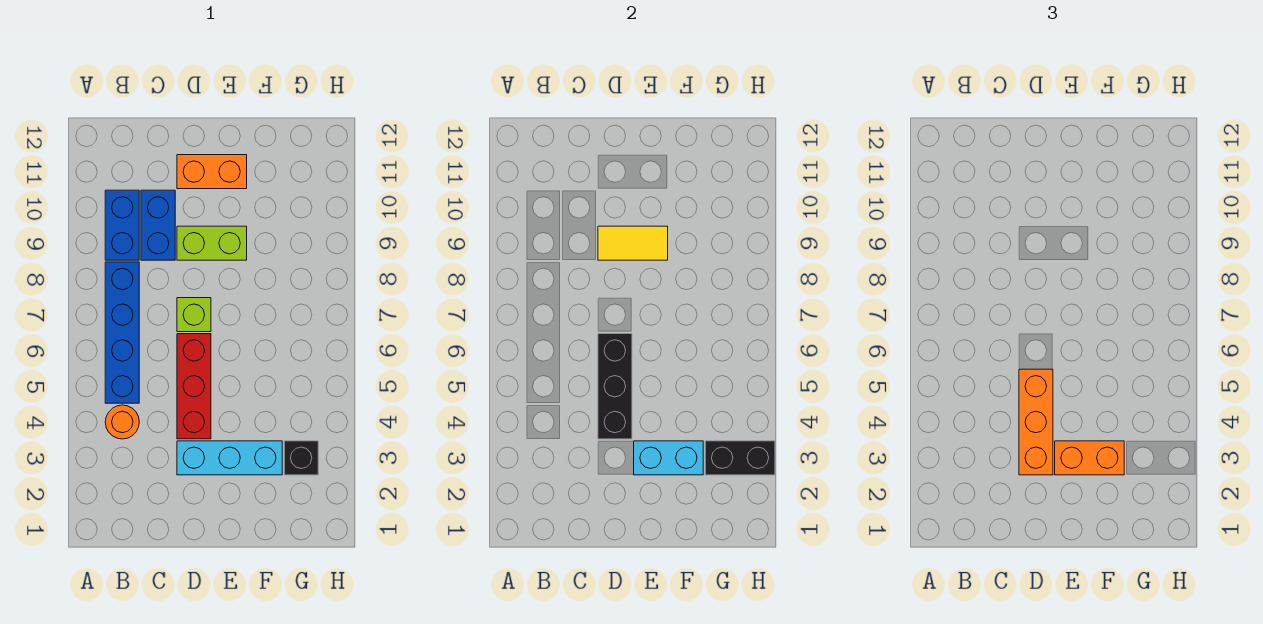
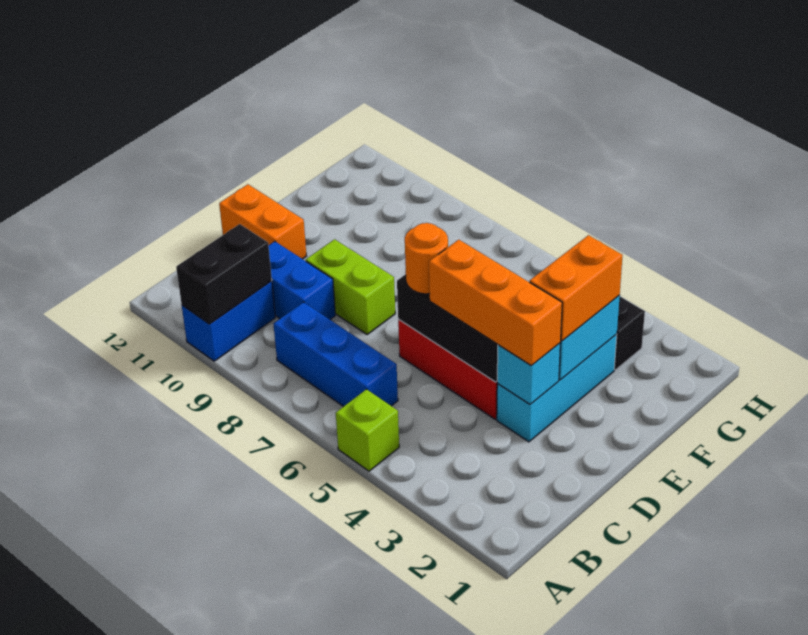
orange 1x1 round brick [105,405,139,439] -> orange 1x1 round brick moved to [405,223,448,294]
blue 1x4 brick [105,262,139,403] -> blue 1x3 brick [274,302,398,407]
blue 1x2 brick [105,190,139,260] -> blue 1x2 brick turned to [182,281,275,361]
none -> cyan 1x1 brick [497,343,560,404]
lime 1x1 brick [177,298,211,332] -> lime 1x1 brick moved to [336,389,399,471]
lime 1x2 brick [177,226,247,260] -> lime 1x2 brick turned to [306,239,395,335]
yellow 1x2 tile [598,226,668,260] -> none
orange 1x2 brick [177,155,247,189] -> orange 1x2 brick turned to [219,184,306,259]
black 1x2 brick [705,441,775,475] -> black 1x2 brick moved to [176,224,272,324]

